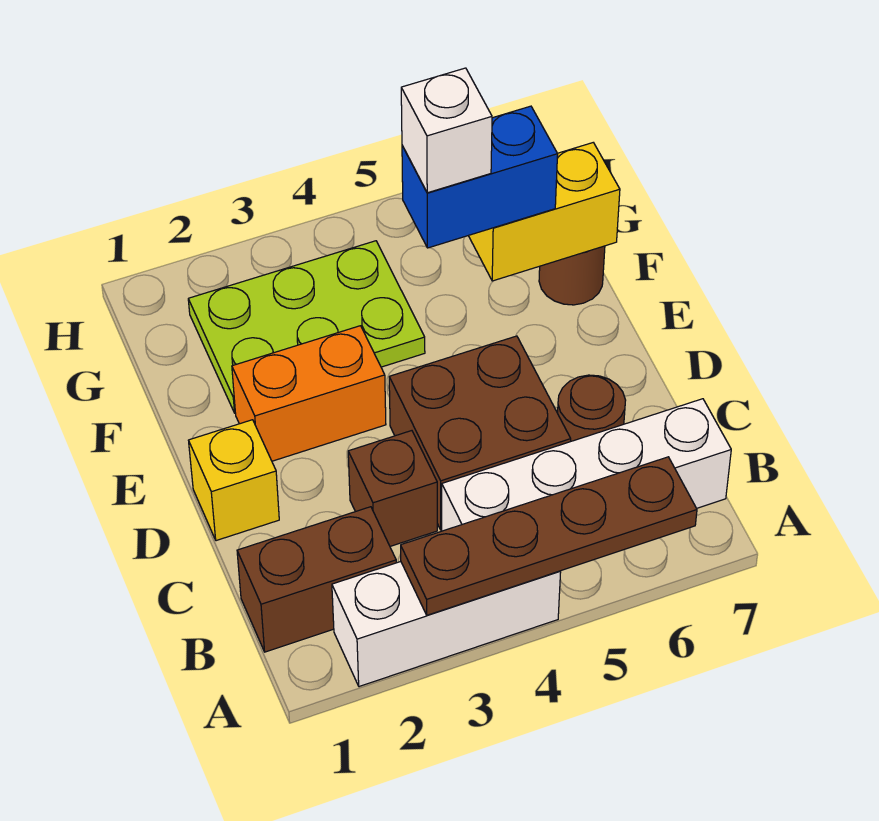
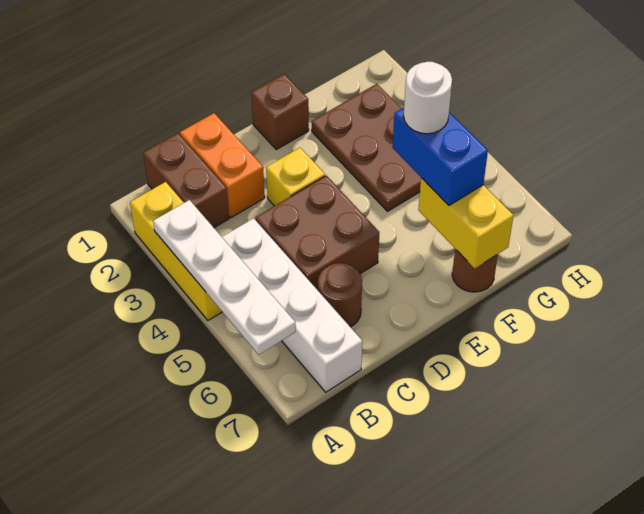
white 1x3 brick [332,562,561,687] -> yellow 1x3 brick [130,182,222,320]
brown 1x4 plate [401,457,697,615] -> white 1x4 plate [153,200,296,355]
brown 1x1 brick [348,431,437,546] -> brown 1x1 brick moved to [251,74,309,149]
yellow 1x1 brick [188,420,279,541] -> yellow 1x1 brick moved to [266,148,325,206]
orange 1x2 brick [232,326,386,461] -> orange 1x2 brick moved to [180,113,265,218]
lime 2x3 plate [188,241,425,413] -> brown 2x3 plate [311,84,421,211]
white 1x1 brick [401,68,492,193] -> white 1x1 round brick [404,62,452,134]

